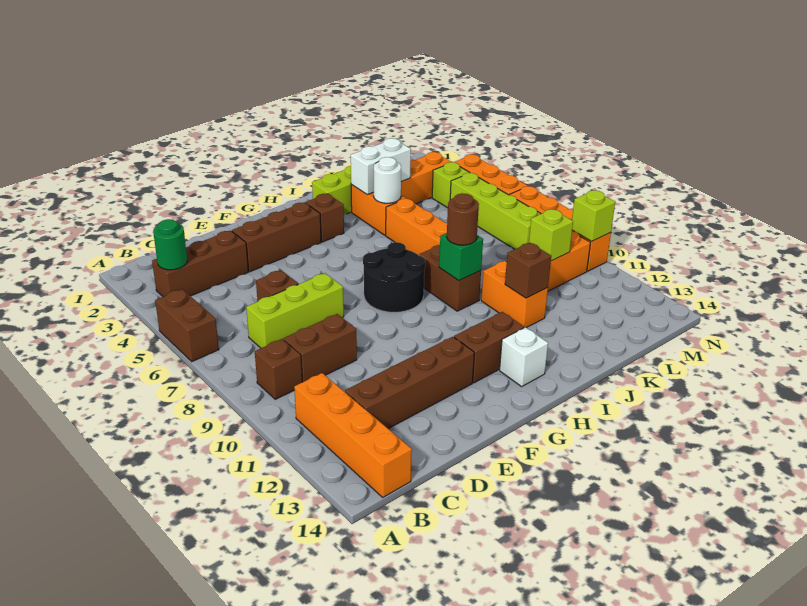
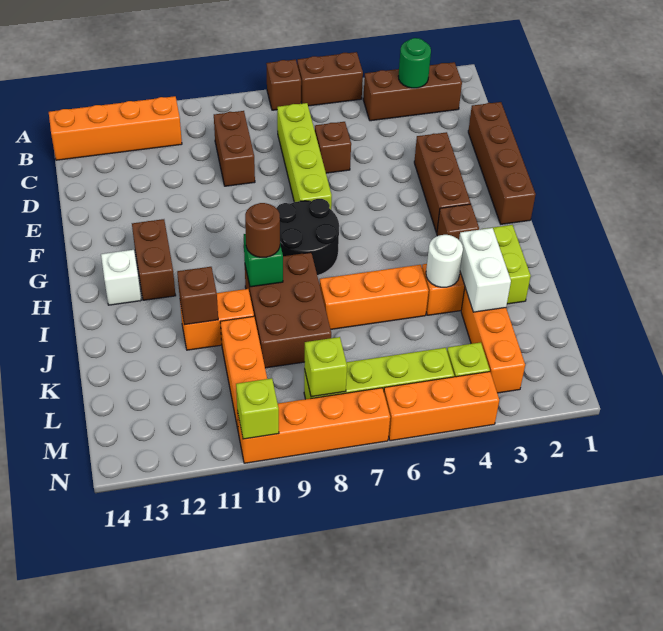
brown 1x3 brick [152,230,248,297] -> brown 1x3 brick turned to [363,62,462,121]
brown 1x1 brick [255,339,302,399] -> brown 1x1 brick moved to [266,59,301,110]
lime 1x3 brick [246,273,344,348] -> lime 1x4 brick [277,103,332,209]
brown 1x4 brick [345,337,474,429] -> brown 1x4 brick moved to [468,102,536,224]
brown 1x2 brick [419,245,481,311] -> brown 2x3 brick [245,252,331,368]
lime 1x1 brick [529,209,573,261] -> lime 1x1 brick moved to [304,337,347,397]

